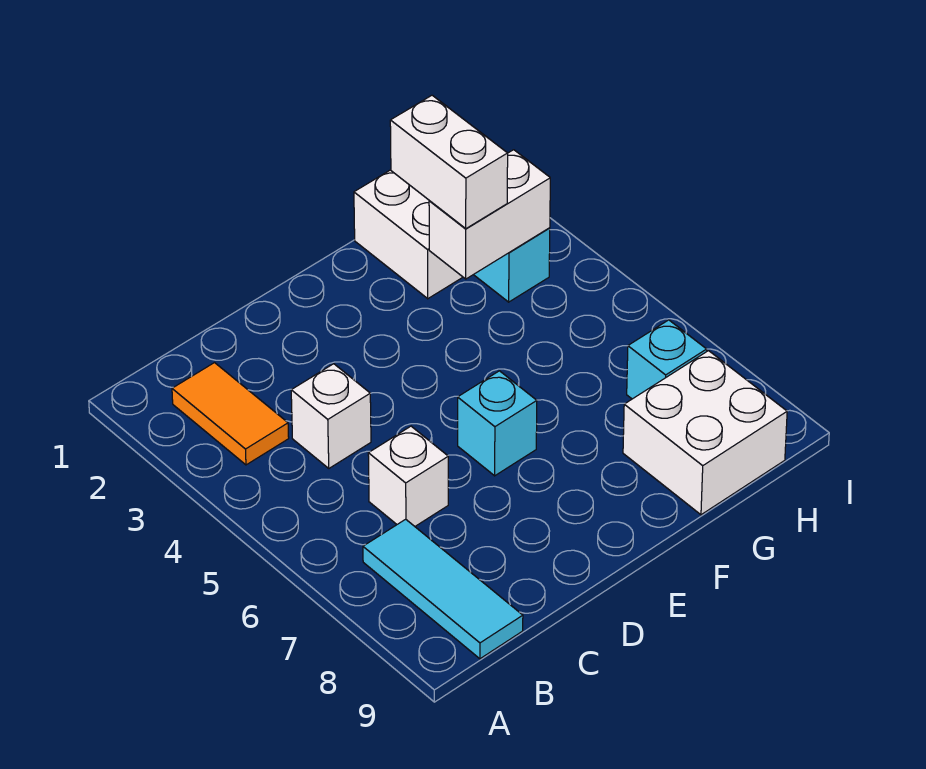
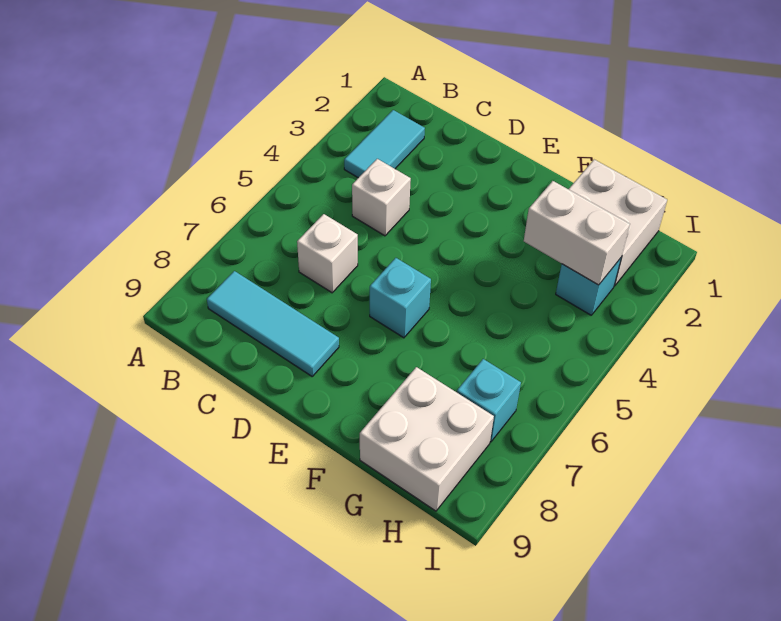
orange 1x2 tile [172,363,289,465] -> cyan 1x2 tile [344,110,425,178]
cyan 1x3 tile [363,519,523,659] -> cyan 1x3 tile turned to [207,271,339,376]
white 1x2 brick [390,95,508,229] -> none

